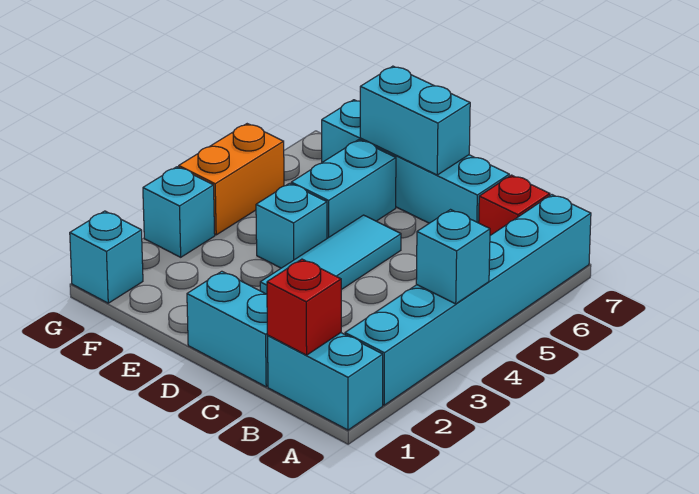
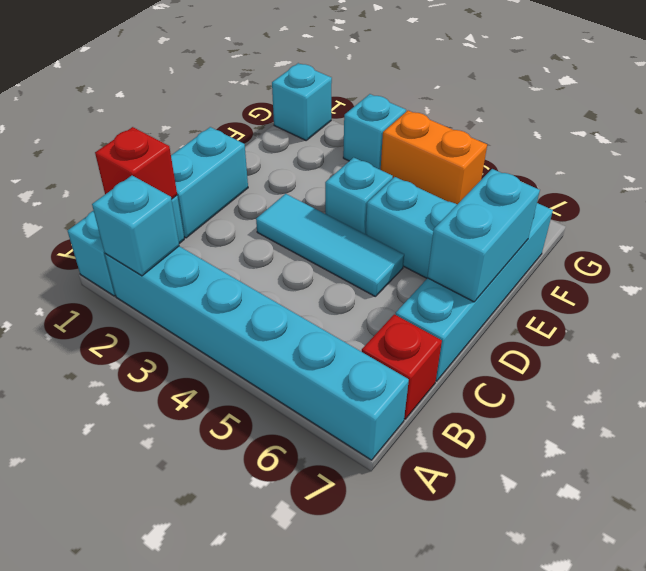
cyan 1x1 brick [416,210,490,304] -> cyan 1x1 brick moved to [92,175,179,276]

